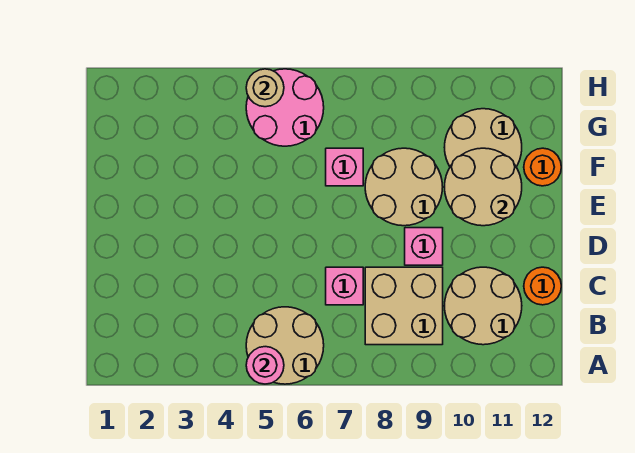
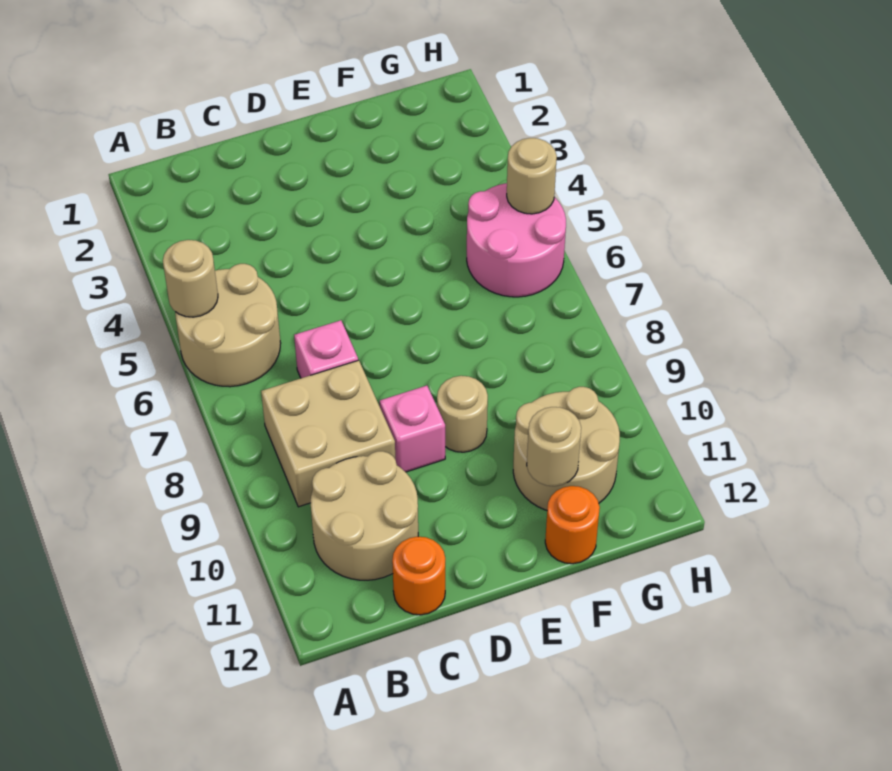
pink 1x1 round brick [246,347,284,384] -> tan 1x1 round brick [163,240,218,317]
tan 2x2 round brick [365,148,443,226] -> tan 1x1 round brick [437,376,488,452]
tan 2x2 round brick [445,148,522,226] -> tan 1x1 round brick [527,407,581,486]
pink 1x1 brick [326,148,363,186] -> none

